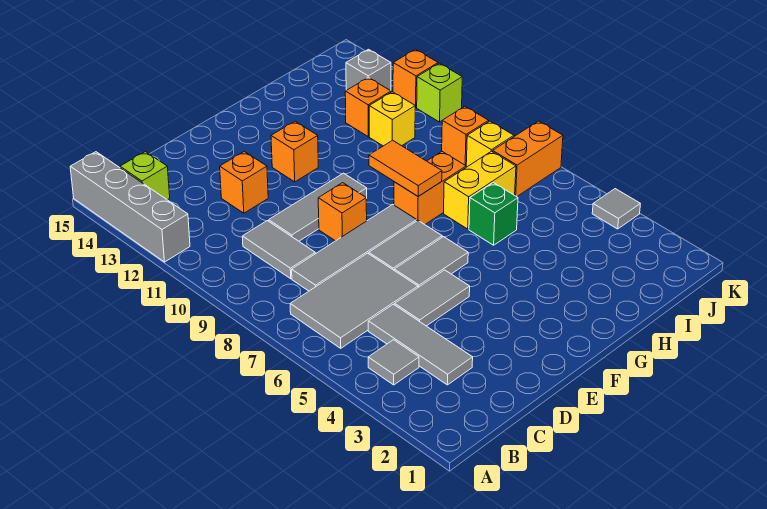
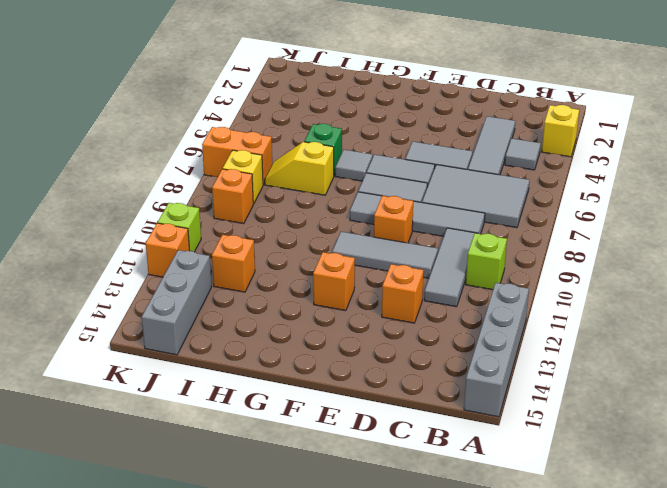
lime 1x1 brick [120,152,170,200] -> lime 1x1 brick moved to [466,233,507,290]
grey 1x2 tile [242,221,315,279] -> grey 1x3 tile [424,228,474,307]
orange 1x2 brick [394,152,466,224] -> none
orange 1x2 tile [369,140,442,196] -> none
yellow 1x2 brick [444,151,516,229] -> yellow 1x2 slope [265,142,334,195]
yellow 1x1 brick [369,92,416,146] -> yellow 1x1 brick moved to [542,105,579,157]
grey 1x1 brick [346,49,391,91] -> grey 1x3 brick [142,250,212,355]
grey 1x1 tile [592,189,640,229] -> grey 1x1 tile moved to [335,150,373,181]

